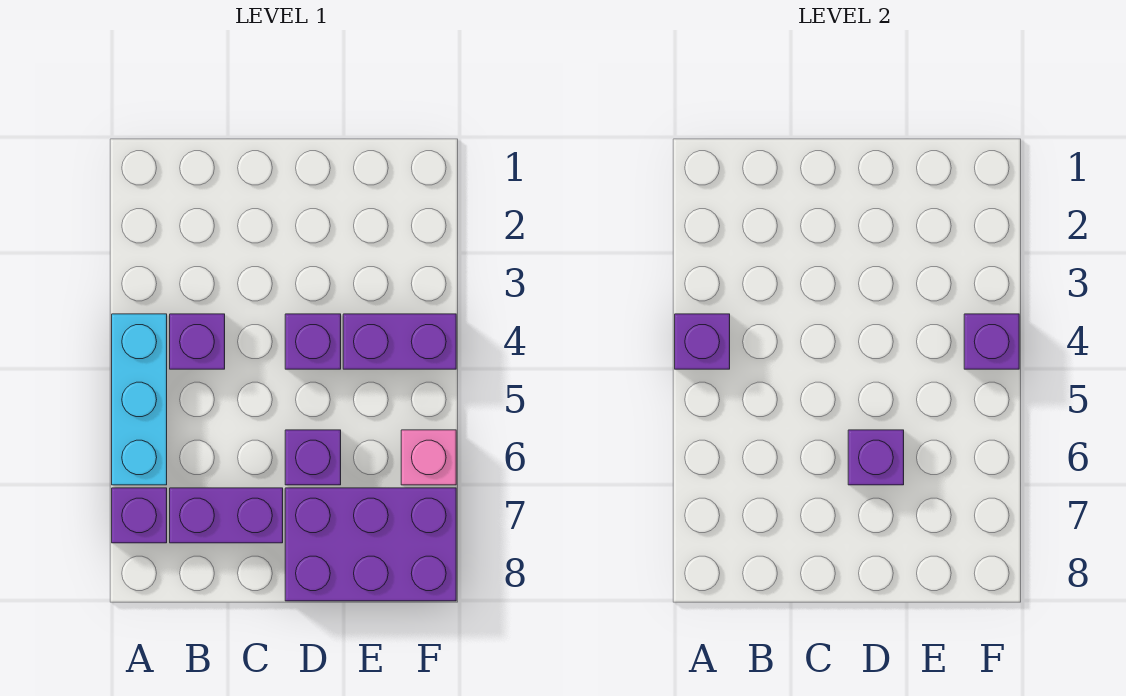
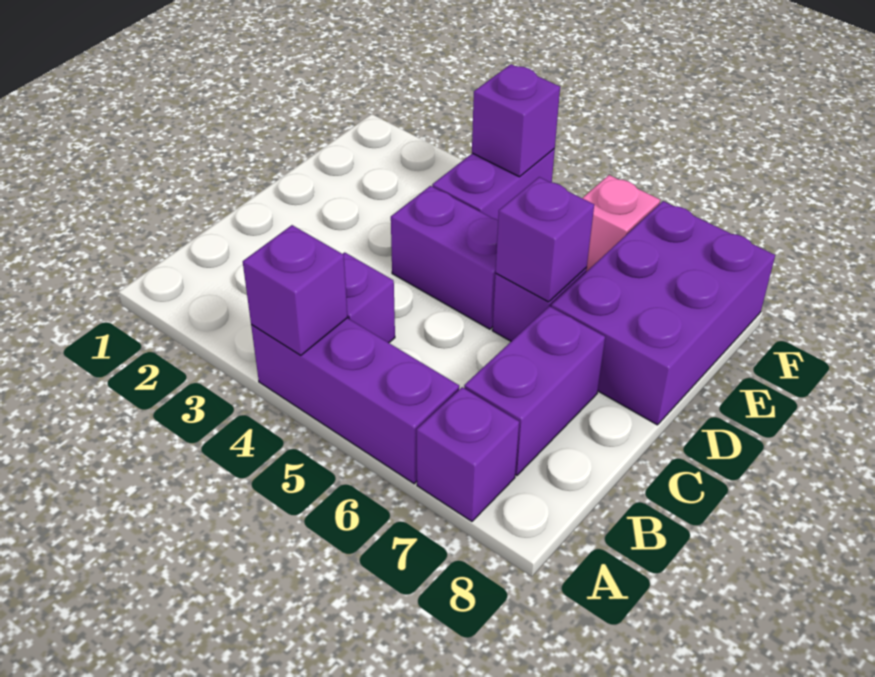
cyan 1x3 brick [112,314,167,485] -> purple 1x3 brick [251,318,459,484]
purple 1x1 brick [285,314,341,369] -> purple 1x2 brick [391,186,498,329]

